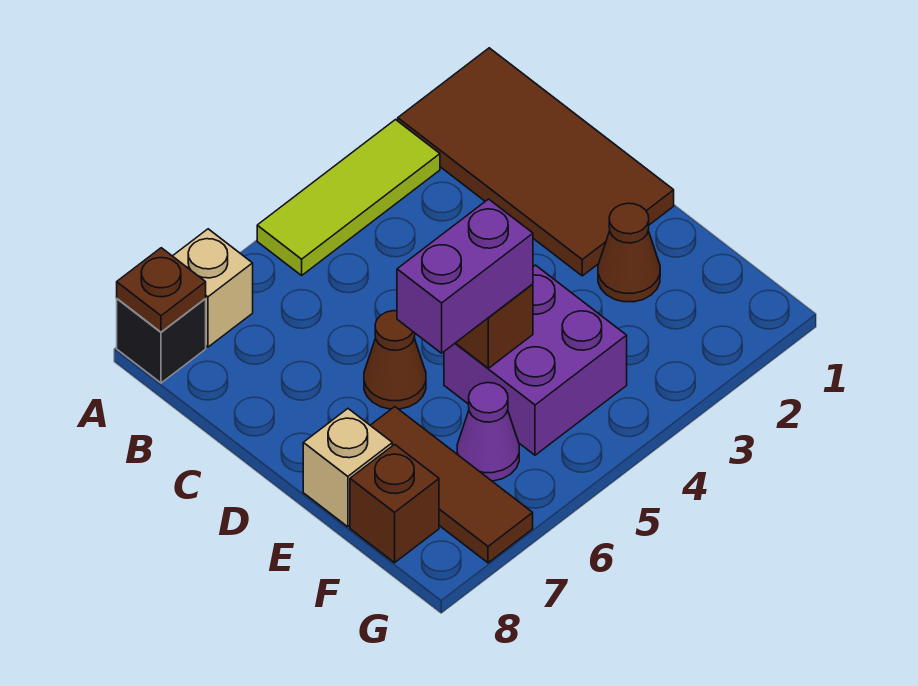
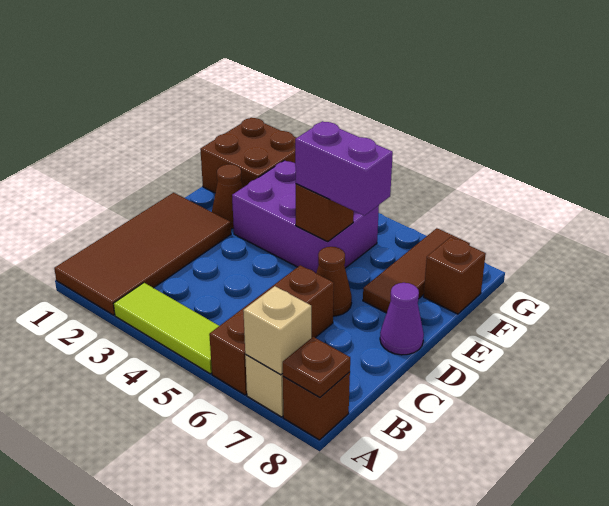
none -> brown 1x3 brick [209,265,334,395]
black 1x1 brick [117,299,206,383] -> brown 1x1 brick [283,372,350,440]
purple 2x2 brick [444,265,627,455] -> purple 2x3 brick [232,160,379,273]
tan 1x1 brick [303,409,392,527] -> tan 1x1 brick moved to [243,286,311,375]
none -> brown 2x2 brick [200,118,296,193]
purple 1x1 cone [457,383,519,481] -> purple 1x1 cone moved to [380,283,424,355]

